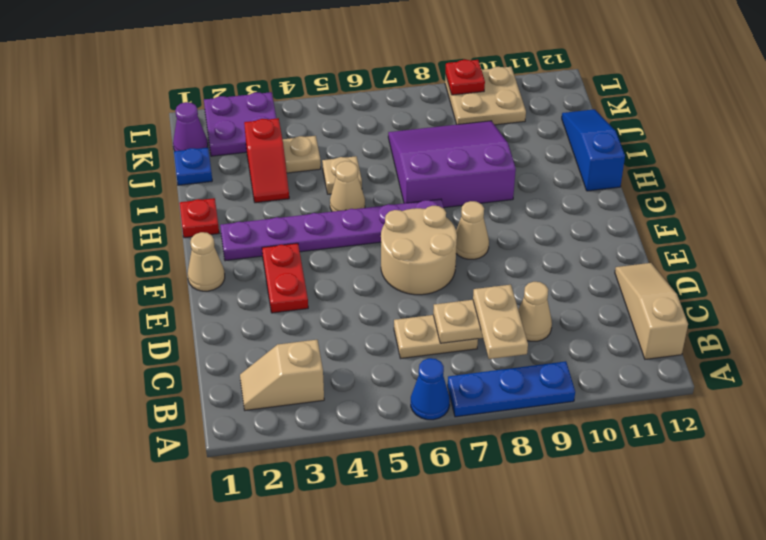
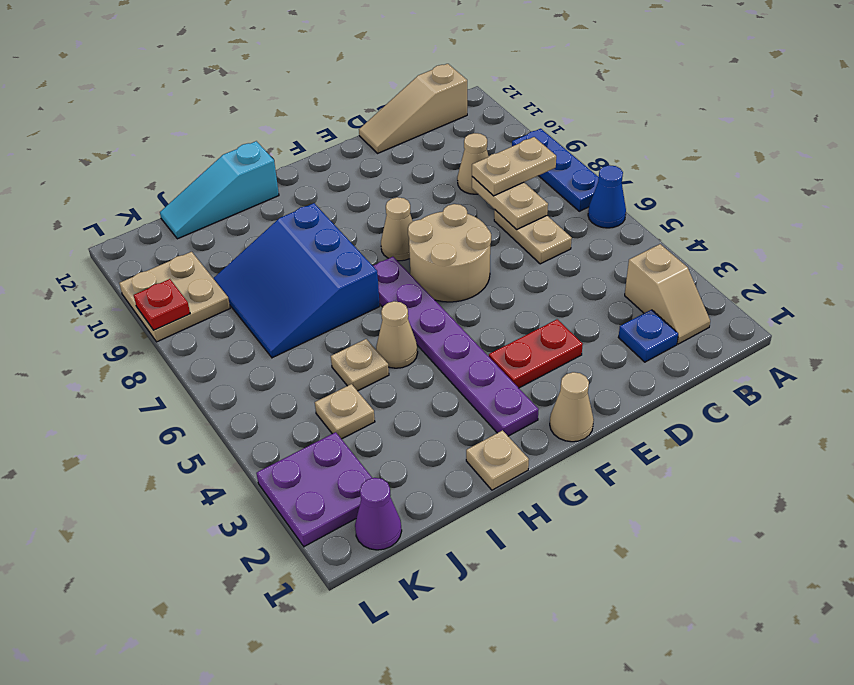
red 1x1 plate [180,198,219,238] -> tan 1x1 plate [466,430,529,490]
purple 3x3 slope [388,121,516,208] -> blue 3x3 slope [213,203,380,358]
blue 1x3 slope [562,109,625,191] -> cyan 1x3 slope [160,141,279,239]
red 1x2 slope [244,118,289,203] -> none
blue 1x1 plate [174,148,212,185] -> blue 1x1 plate moved to [618,310,678,362]

